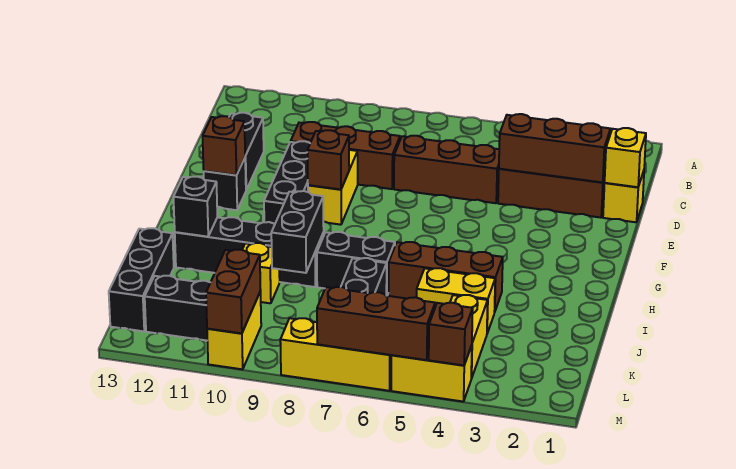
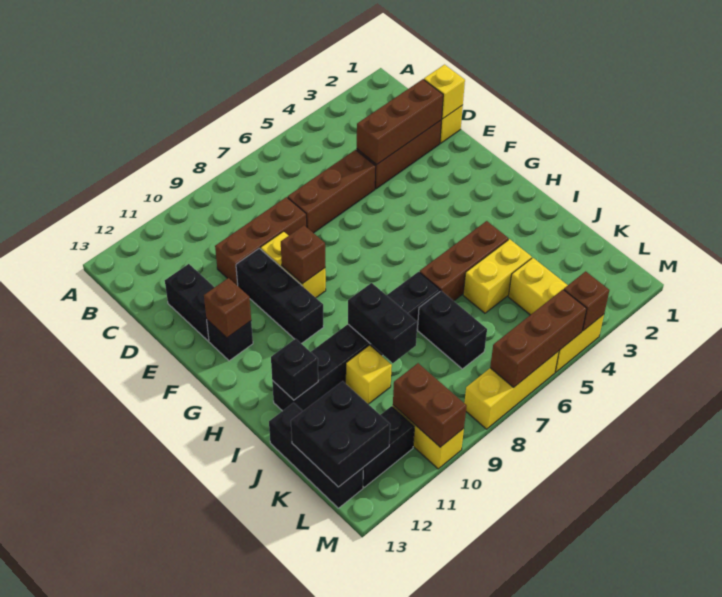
none -> black 2x2 brick [291,381,390,487]

